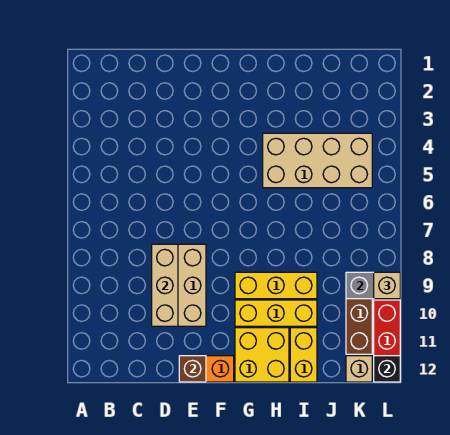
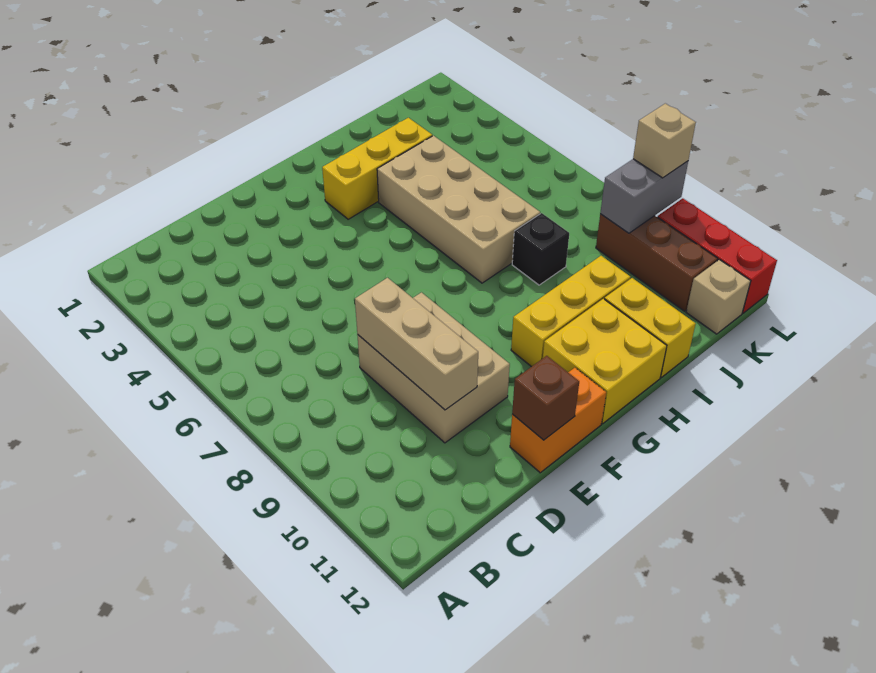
yellow 1x3 brick [235,272,317,299] -> yellow 1x3 brick moved to [322,118,432,219]
tan 2x4 brick [263,133,372,188] -> tan 2x4 brick turned to [377,136,540,283]
black 1x1 brick [374,356,400,382] -> black 1x1 brick moved to [512,213,569,285]

